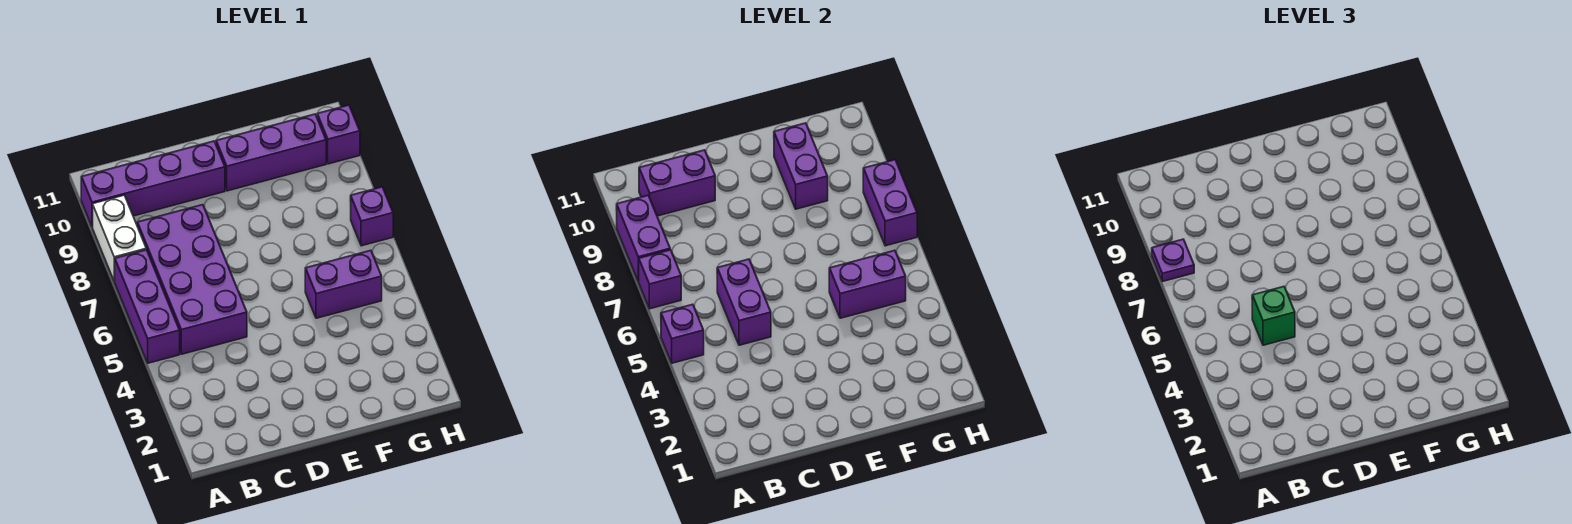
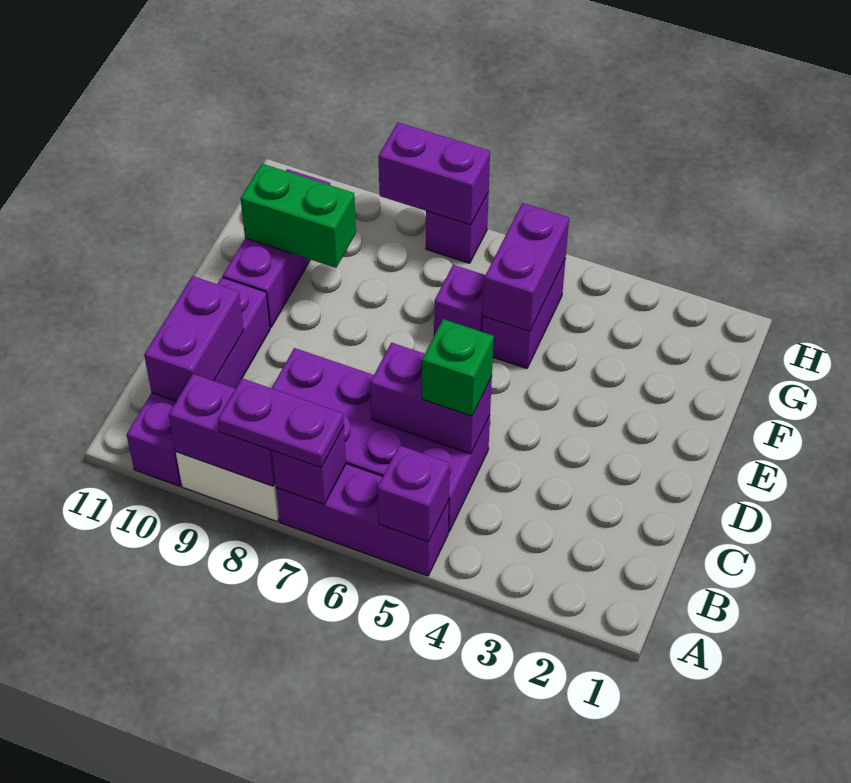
purple 1x1 plate [1152,239,1194,282] -> purple 1x2 plate [218,378,344,468]
purple 1x2 brick [774,123,828,209] -> green 1x2 brick [240,164,356,268]
purple 1x1 brick [317,105,360,164] -> purple 1x1 brick moved to [434,265,485,335]

